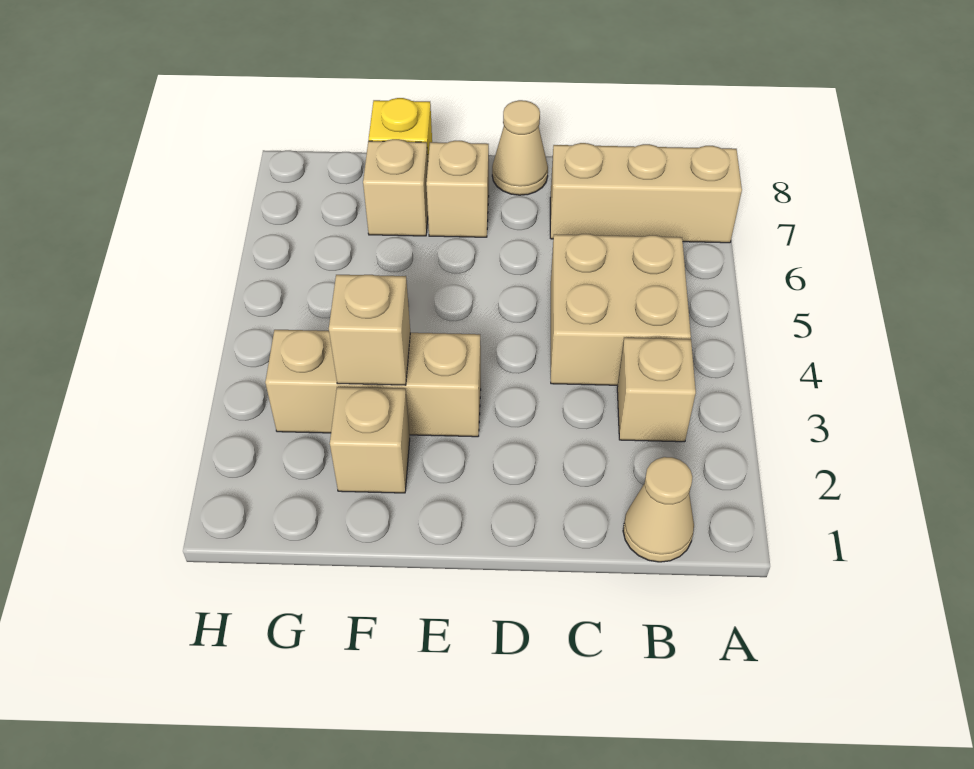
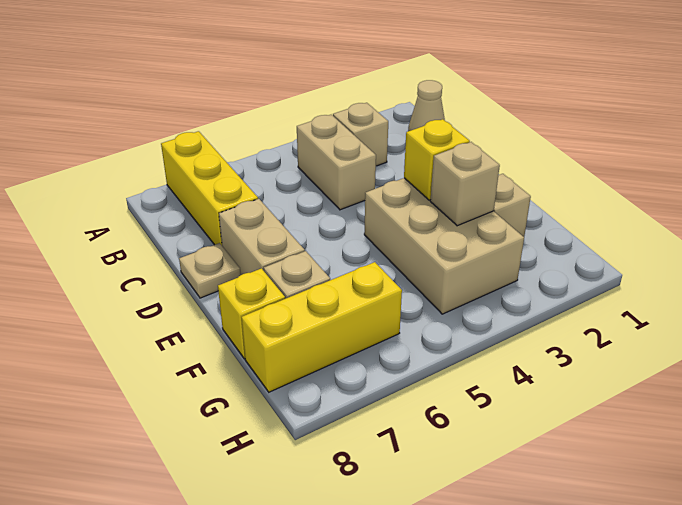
tan 1x3 brick [550,143,742,243] -> yellow 1x3 brick [161,131,258,245]
tan 2x2 brick [551,234,691,385] -> tan 1x2 brick [297,115,376,210]
tan 1x1 cone [492,100,548,195] -> tan 1x1 plate [179,243,241,298]
tan 1x3 brick [265,330,481,437] -> tan 2x3 brick [364,178,524,314]
none -> yellow 1x1 brick [404,119,470,200]
tan 1x1 brick [426,141,489,237] -> tan 1x2 brick [219,199,305,275]
none -> yellow 1x3 brick [242,262,402,392]

